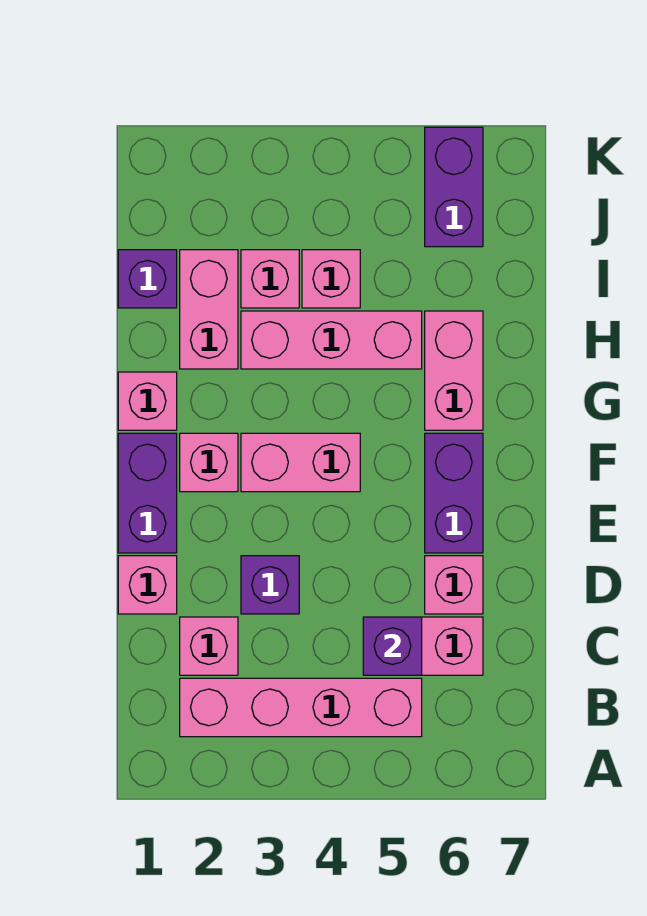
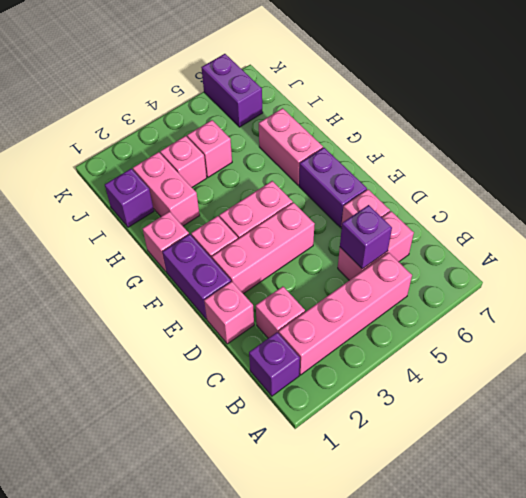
purple 1x1 brick [241,556,299,614] -> purple 1x1 brick moved to [249,332,300,396]
pink 1x3 brick [241,311,422,369] -> pink 1x3 brick moved to [212,203,315,294]

